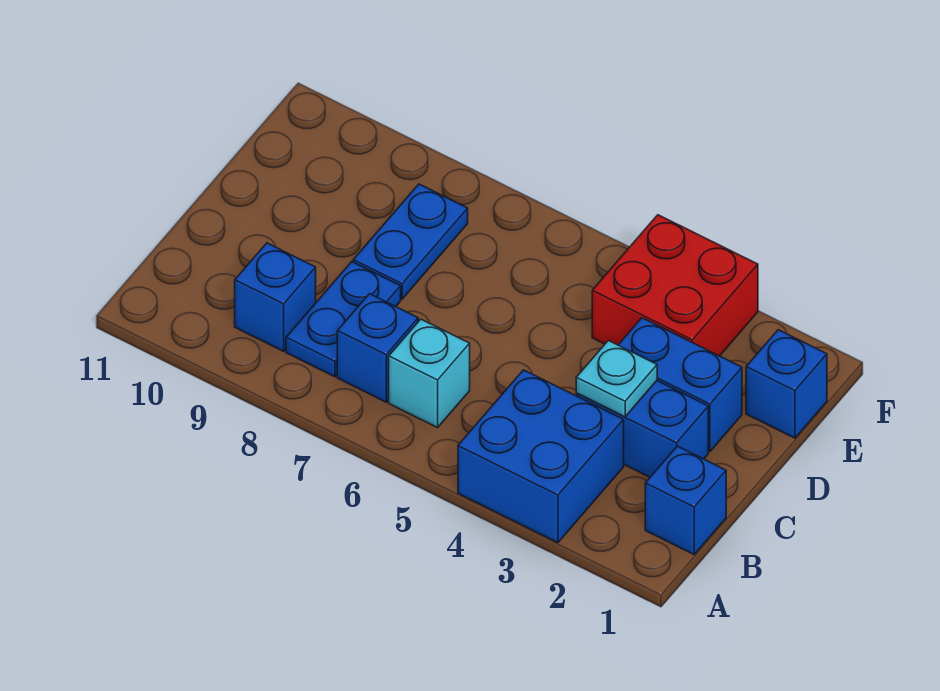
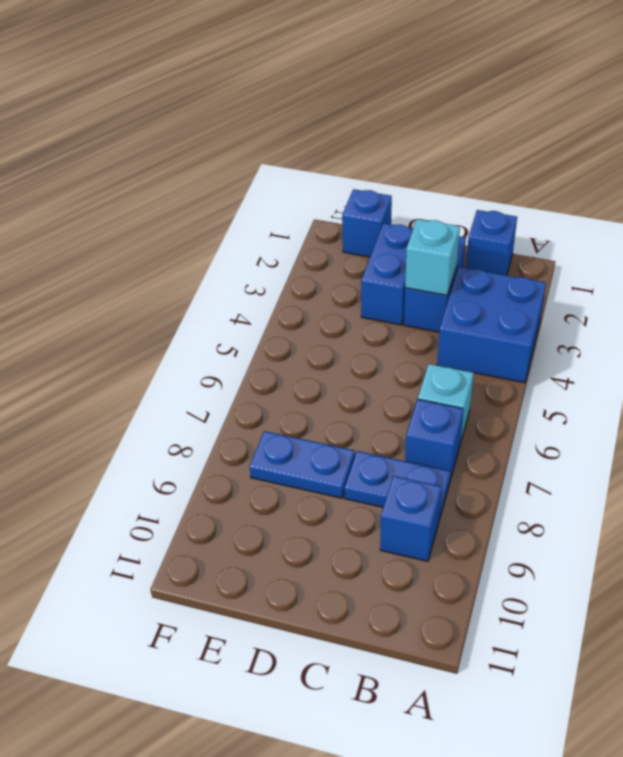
cyan 1x1 plate [576,341,657,417] -> cyan 1x1 brick [405,219,460,295]
red 2x2 brick [592,215,758,356] -> none

